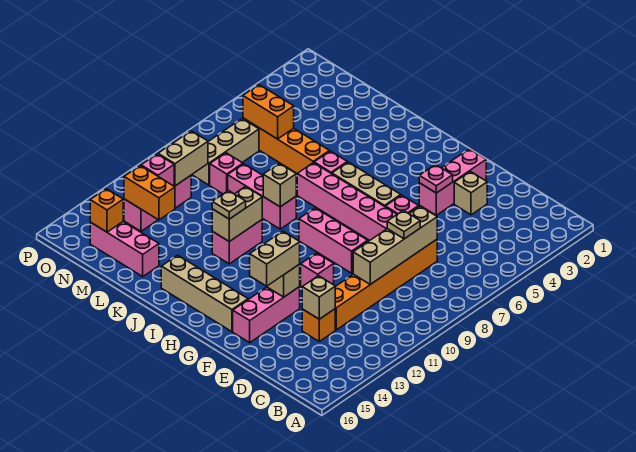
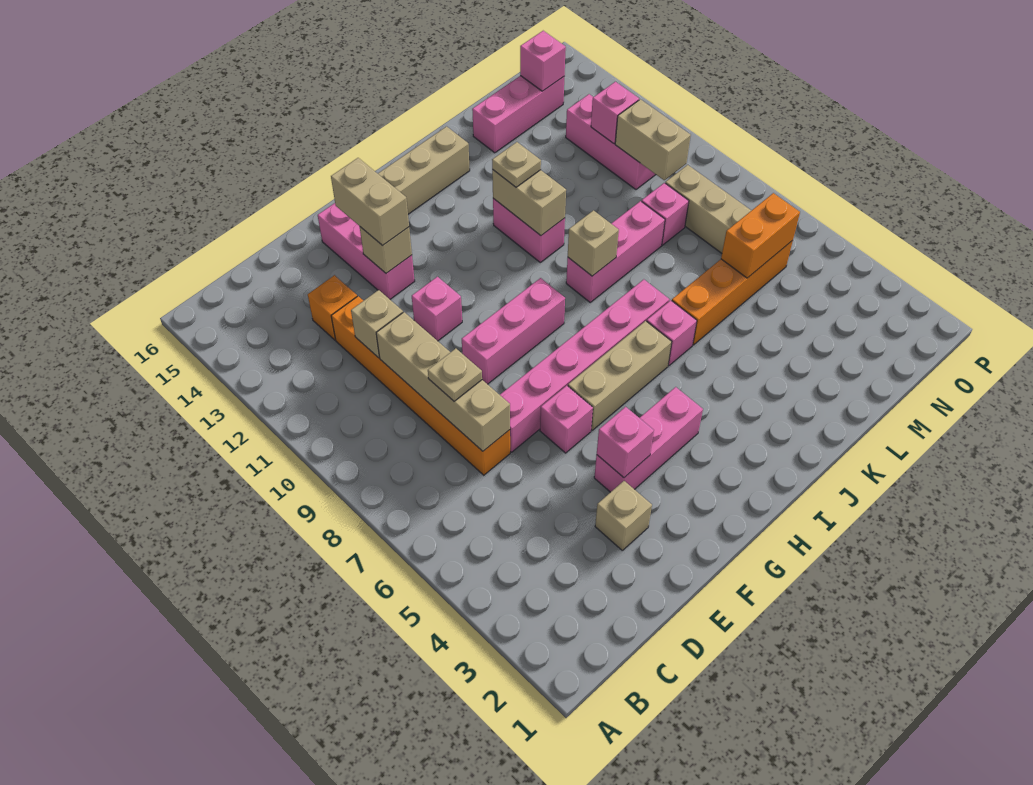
tan 1x1 brick [302,276,335,319] -> tan 1x1 brick moved to [351,290,403,358]
pink 1x3 brick [419,149,486,215] -> pink 1x3 brick turned to [594,387,703,492]
pink 1x1 plate [419,164,453,193] -> pink 1x1 brick [597,407,654,478]
orange 1x2 brick [124,166,175,220] -> none
orange 1x1 brick [90,189,123,232] -> pink 1x1 brick [520,31,566,91]

